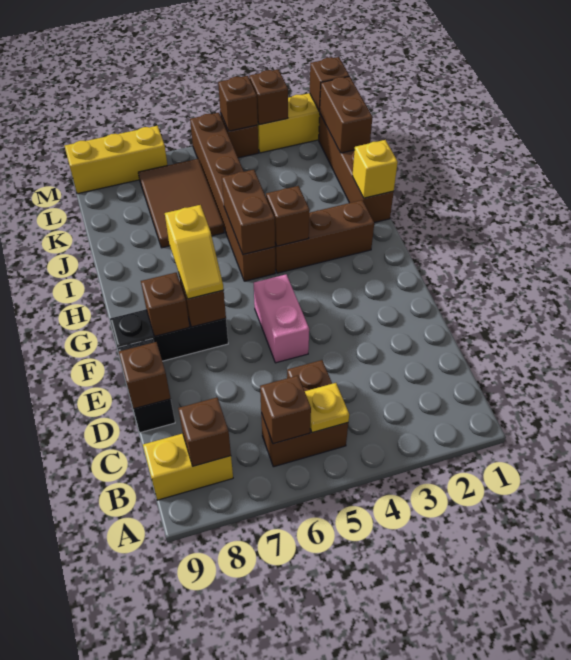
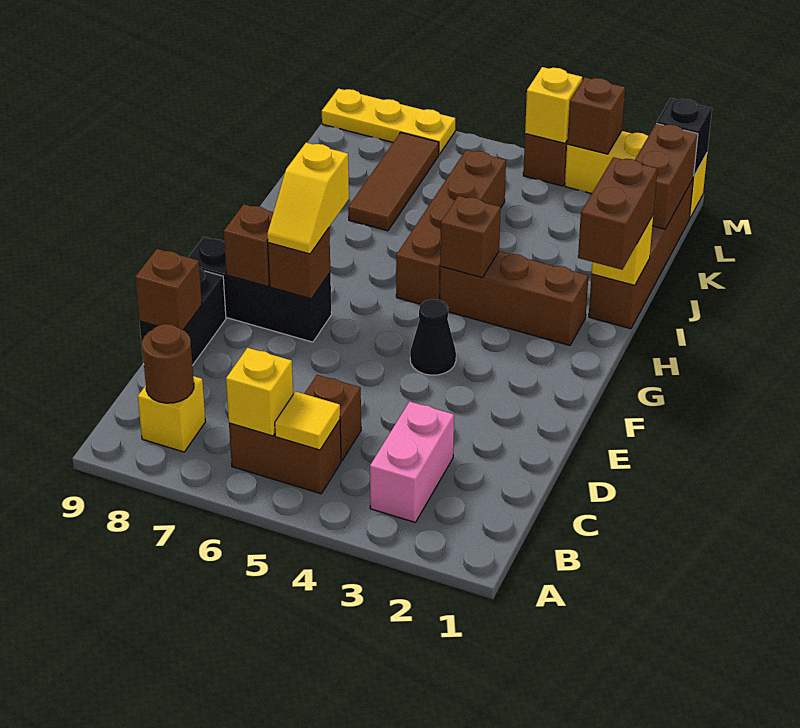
yellow 1x1 plate [305,383,349,433] -> yellow 1x1 tile [275,391,340,450]
brown 1x1 brick [260,376,311,444] -> yellow 1x1 brick [226,348,293,436]
yellow 1x2 brick [143,433,233,500] -> yellow 1x1 brick [138,376,206,452]
brown 1x1 brick [178,398,231,466] -> brown 1x1 round brick [142,324,194,403]
pink 1x2 brick [254,275,309,363] -> pink 1x2 brick moved to [370,401,454,522]
none -> black 1x1 cone [410,299,456,375]
brown 1x6 brick [190,113,275,281] -> brown 1x4 brick [396,150,506,304]
brown 1x2 brick [222,170,275,254] -> brown 1x2 brick moved to [578,157,657,270]
brown 2x3 tile [138,159,224,248] -> brown 1x3 tile [348,132,439,231]
brown 1x1 brick [310,57,349,111] -> black 1x1 brick [657,98,712,176]
brown 1x1 brick [218,76,258,131] -> yellow 1x1 brick [525,67,582,143]
yellow 1x3 brick [65,126,168,194] -> yellow 1x3 plate [322,89,455,154]

